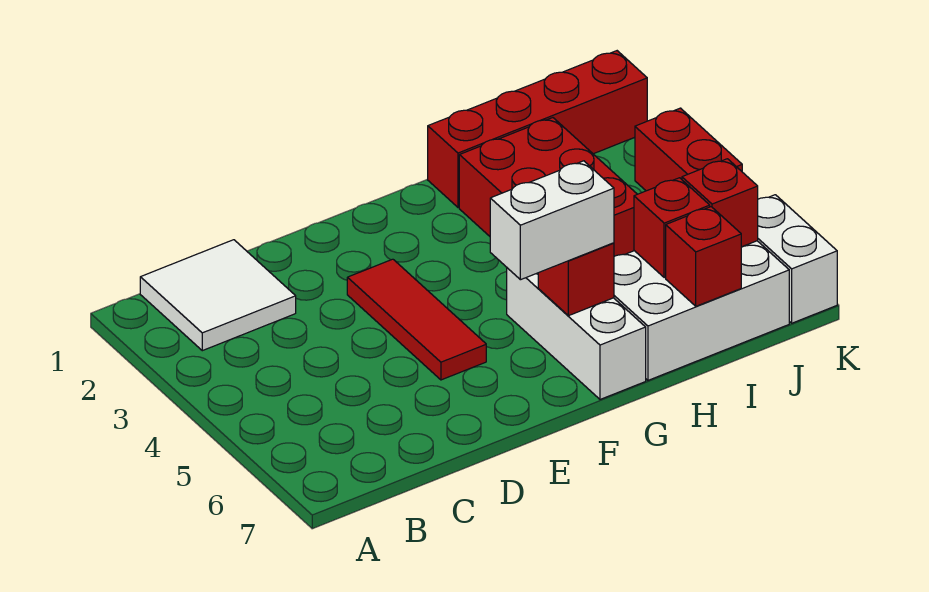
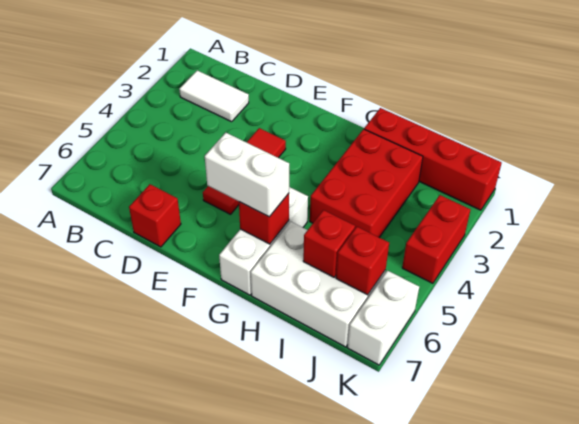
white 2x2 tile [140,240,296,351] -> white 1x2 tile [179,70,249,122]
red 1x1 brick [666,207,741,306] -> red 1x1 brick moved to [129,184,181,247]

